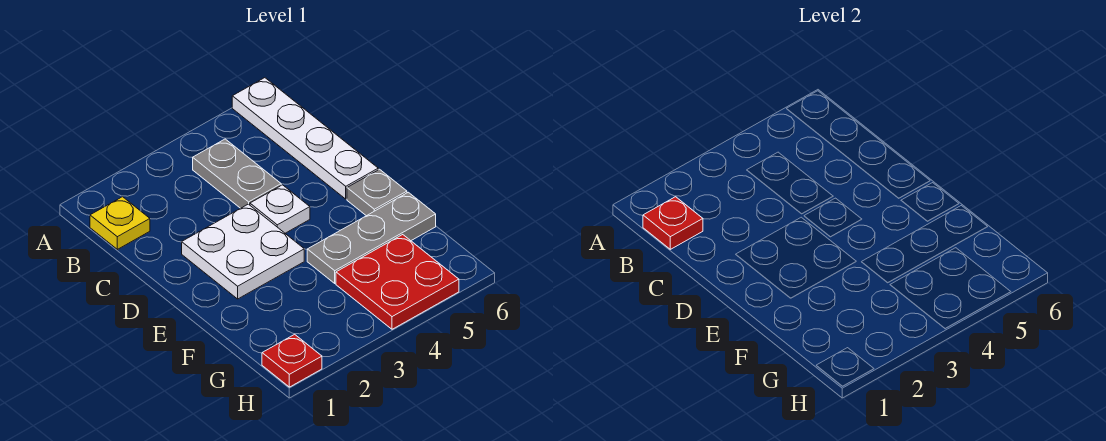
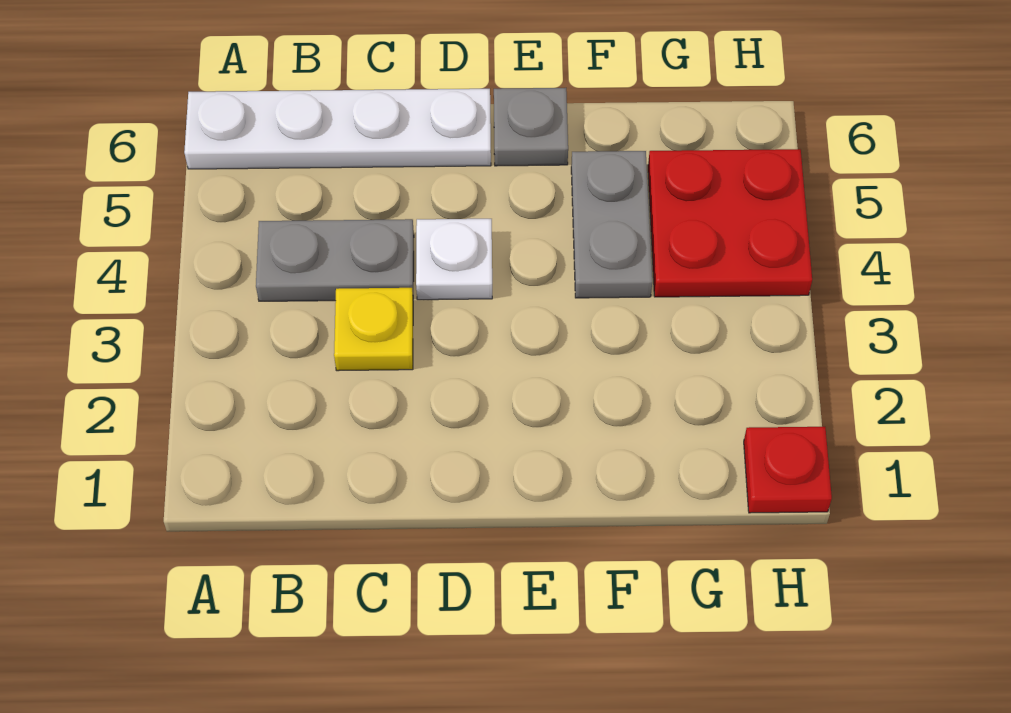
yellow 1x1 plate [90,197,150,249] -> yellow 1x1 plate moved to [334,288,413,371]
red 1x1 plate [643,197,703,249] -> none
white 2x2 plate [182,204,304,299] -> none
grey 1x3 plate [307,192,436,283] -> grey 1x2 plate [571,151,652,298]

